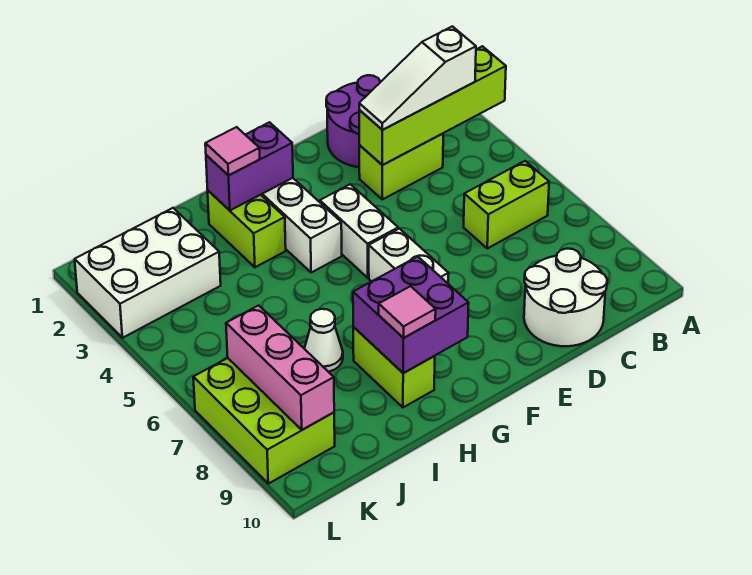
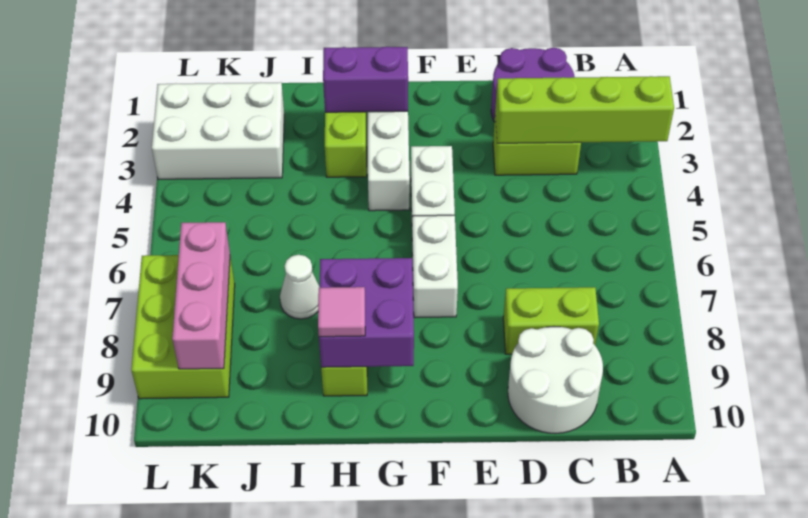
white 1x3 slope [359,26,476,130] -> none
lime 1x2 brick [464,161,549,248] -> lime 1x2 brick moved to [503,287,599,354]
pink 1x1 tile [205,127,260,175] -> none

